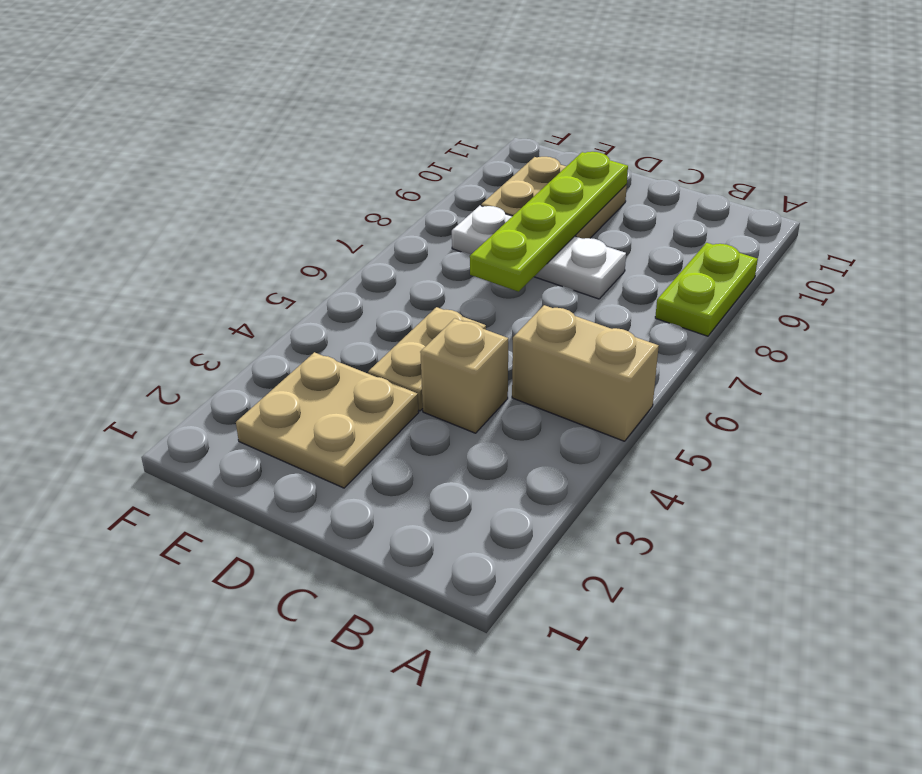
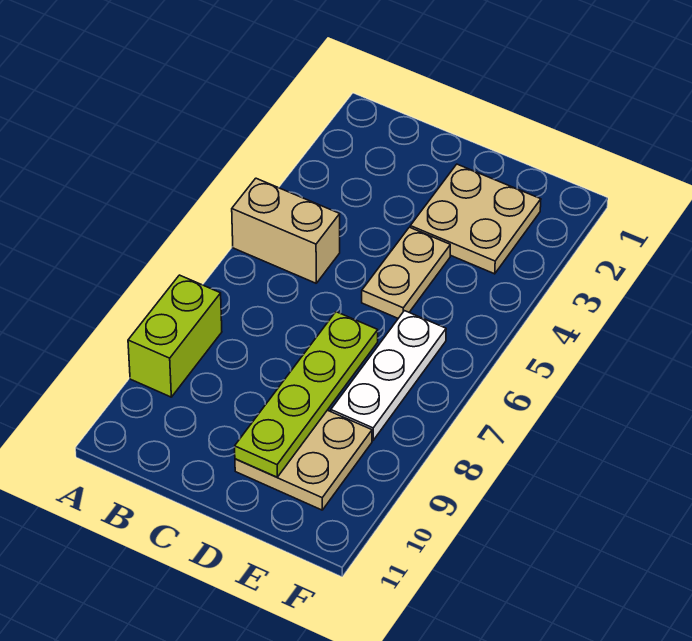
lime 1x2 plate [655,243,758,336] -> lime 1x2 brick [128,275,222,397]
tan 1x1 brick [420,319,508,433] -> none
white 1x3 plate [452,206,626,299] -> white 1x3 plate turned to [331,311,446,440]

